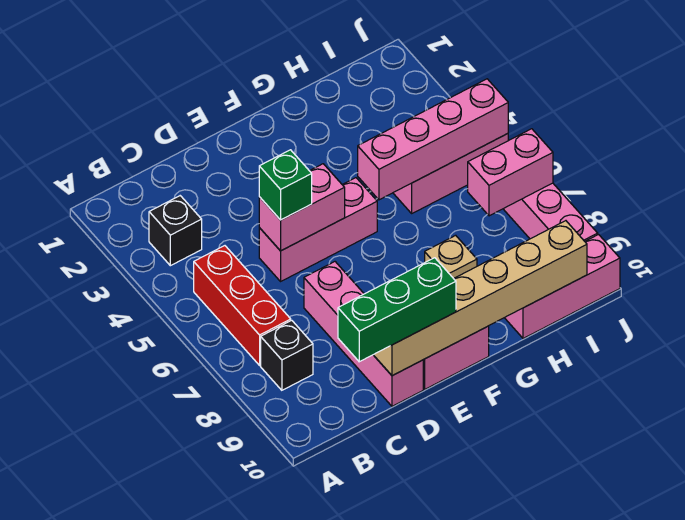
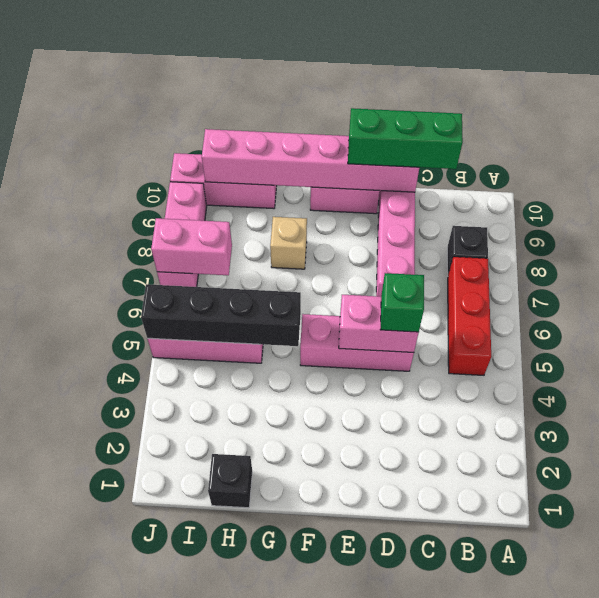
black 1x1 brick [149,196,202,266] -> black 1x1 brick moved to [208,454,252,508]
tan 1x6 brick [374,221,587,376] -> pink 1x6 brick [202,129,419,192]
pink 1x4 brick [358,79,508,200] -> black 1x4 brick [141,284,301,346]

